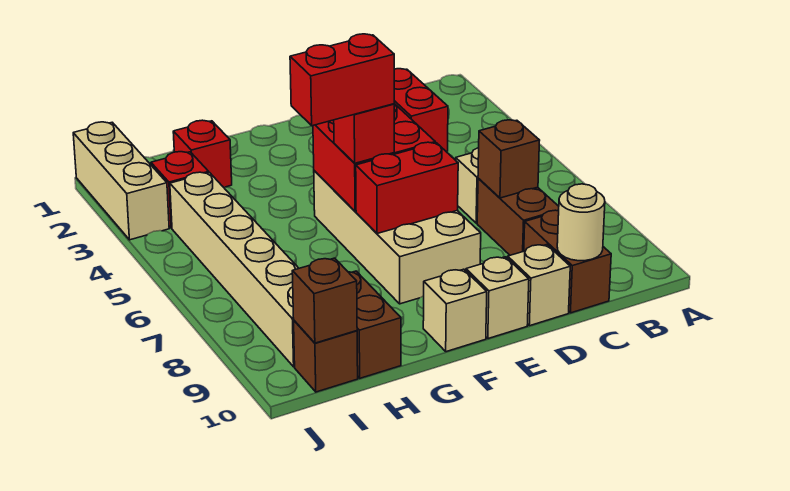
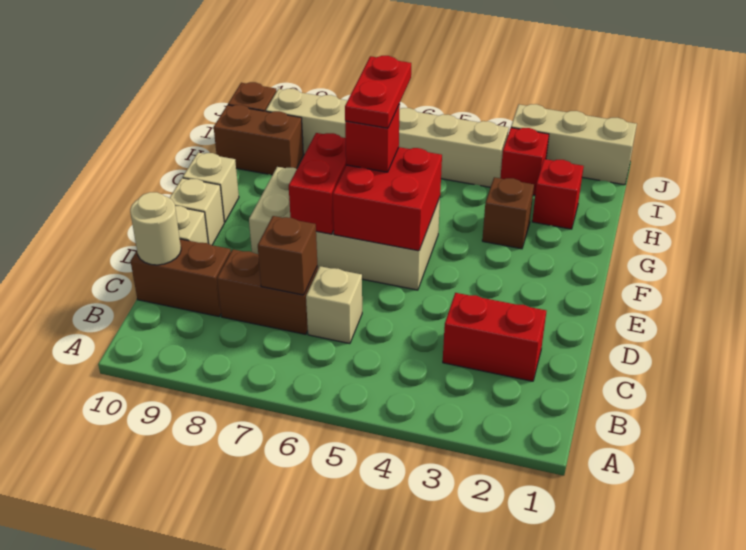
red 1x2 brick [290,34,394,126] -> red 1x2 plate [345,56,411,128]
brown 1x1 brick [292,258,357,343] -> brown 1x1 brick moved to [482,177,534,249]

